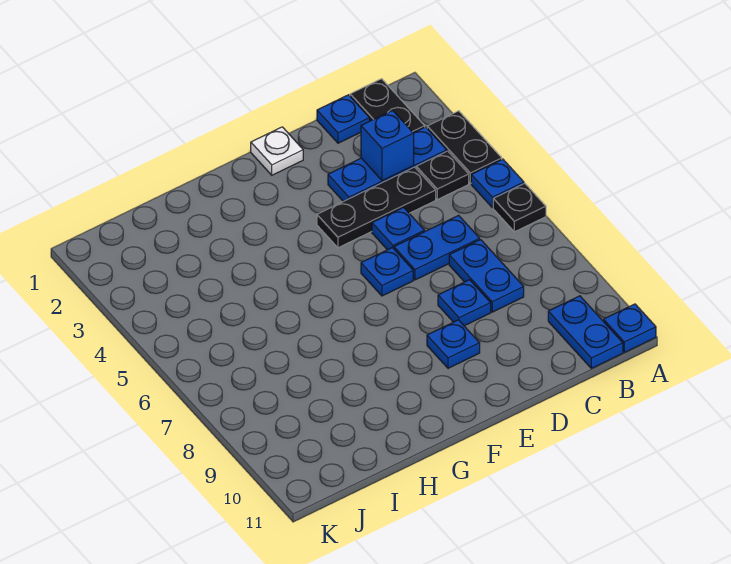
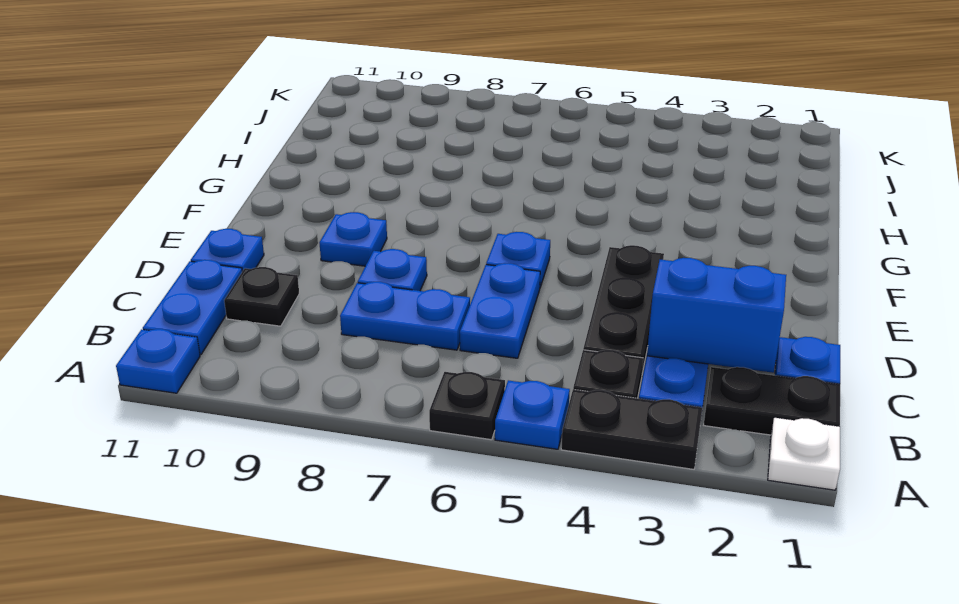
blue 1x2 plate [548,296,623,368] -> blue 1x2 plate turned to [143,260,242,354]
blue 1x1 brick [361,110,414,181] -> blue 1x2 brick [647,258,786,373]
none -> black 1x1 plate [224,267,299,326]
blue 1x1 plate [372,207,425,250] -> blue 1x1 plate moved to [191,229,264,271]
white 1x1 plate [251,127,303,175] -> white 1x1 plate moved to [768,417,840,490]

